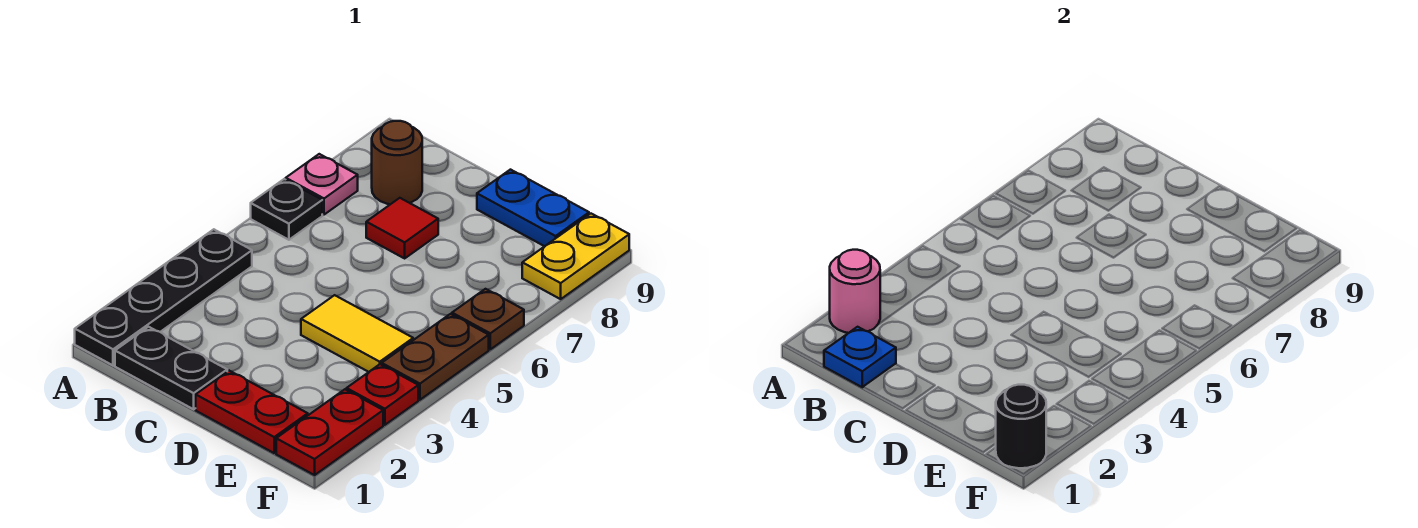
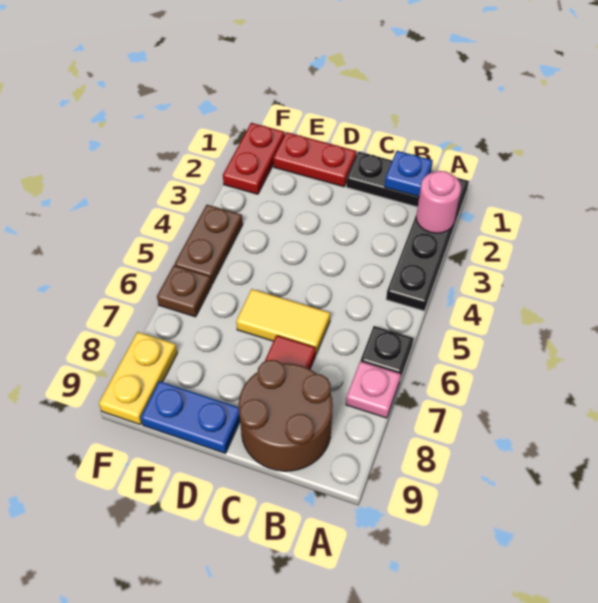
brown 1x1 round brick [372,121,422,204] -> brown 2x2 round brick [239,360,333,471]
yellow 1x2 tile [301,295,413,372] -> yellow 1x2 tile moved to [236,289,330,354]
black 1x1 round brick [996,385,1046,468] -> none
red 1x1 plate [347,364,418,425] -> none

